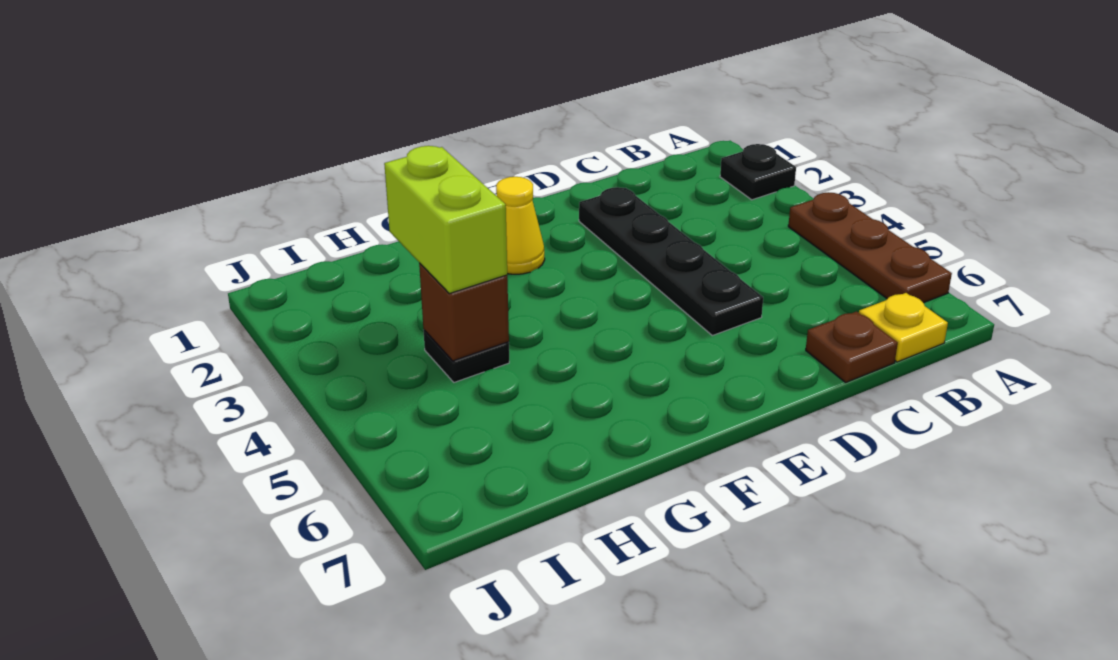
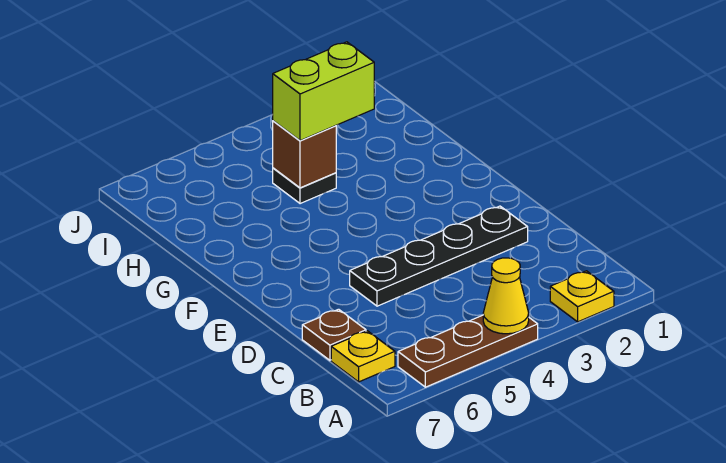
black 1x1 plate [720,144,796,200] -> yellow 1x1 plate [550,271,614,322]
yellow 1x1 cone [496,177,545,274] -> yellow 1x1 cone moved to [483,258,529,334]

